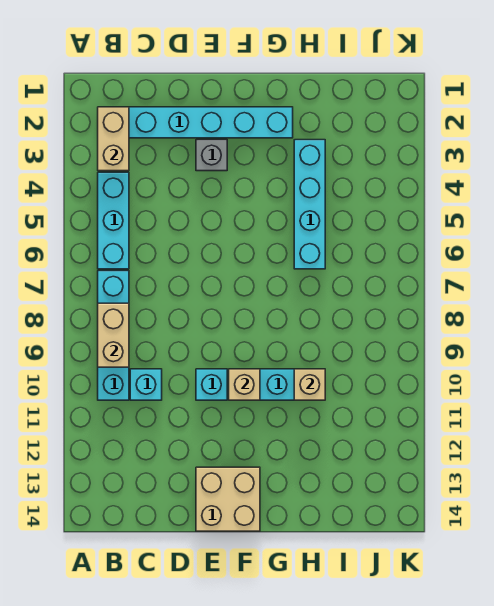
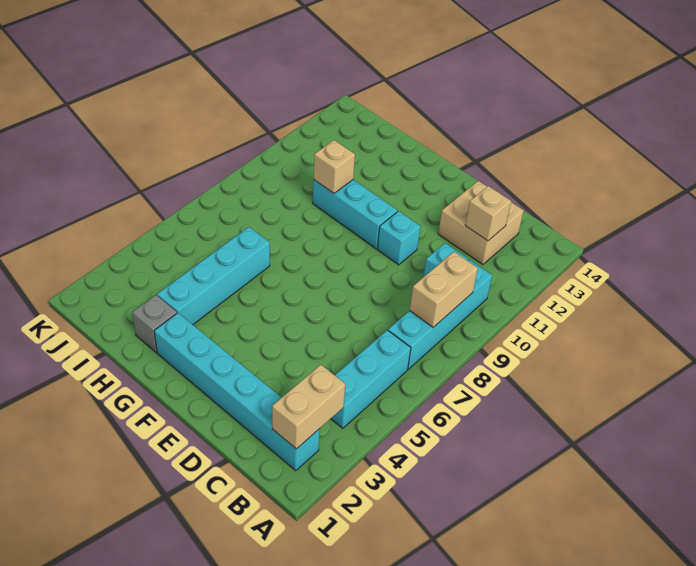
grey 1x1 brick [196,140,227,171] -> grey 1x1 brick moved to [132,295,177,352]
tan 2x2 brick [196,467,260,531] -> tan 2x2 brick moved to [438,181,524,265]
tan 1x1 brick [229,369,260,400] -> tan 1x1 brick moved to [465,186,511,241]

